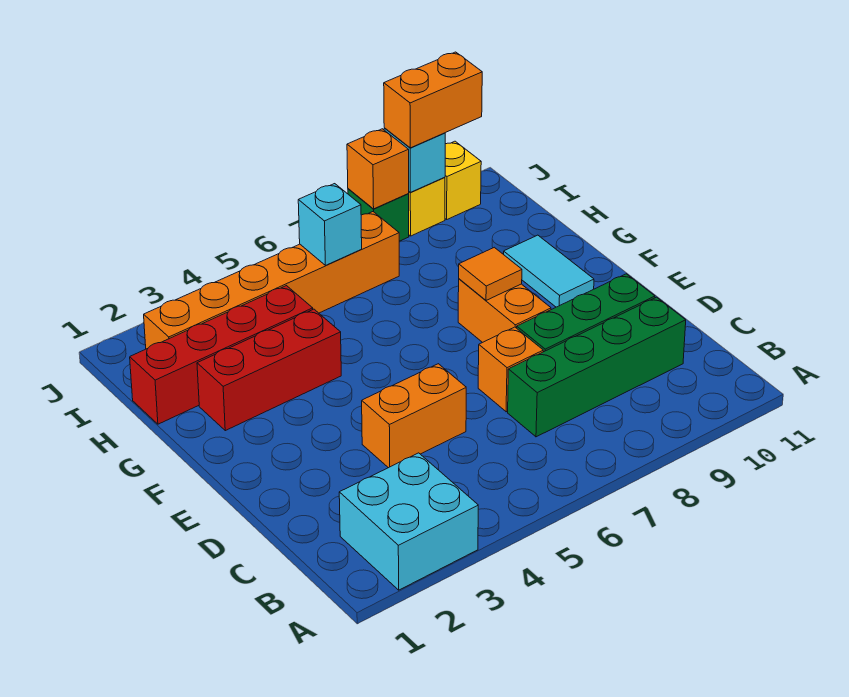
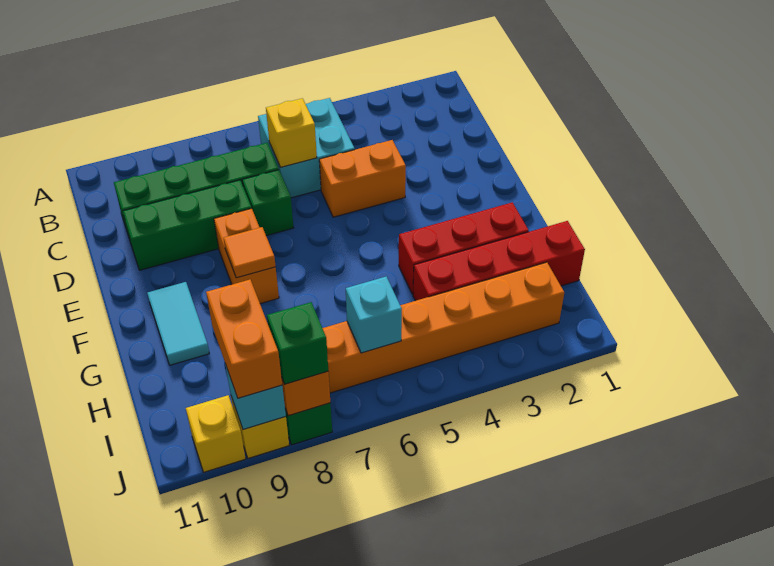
cyan 2x2 brick [339,453,478,590] -> cyan 2x2 brick moved to [258,98,355,198]
none -> yellow 1x1 brick [266,98,317,167]
orange 1x1 brick [478,327,543,412] -> green 1x1 brick [242,170,294,236]
none -> green 1x1 brick [267,302,328,384]
orange 1x2 brick [384,52,482,148] -> orange 1x2 brick turned to [206,280,282,398]

